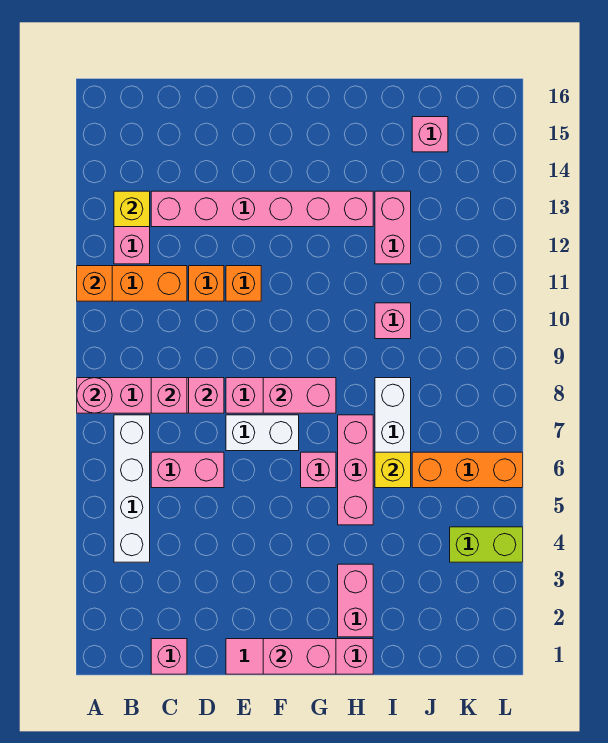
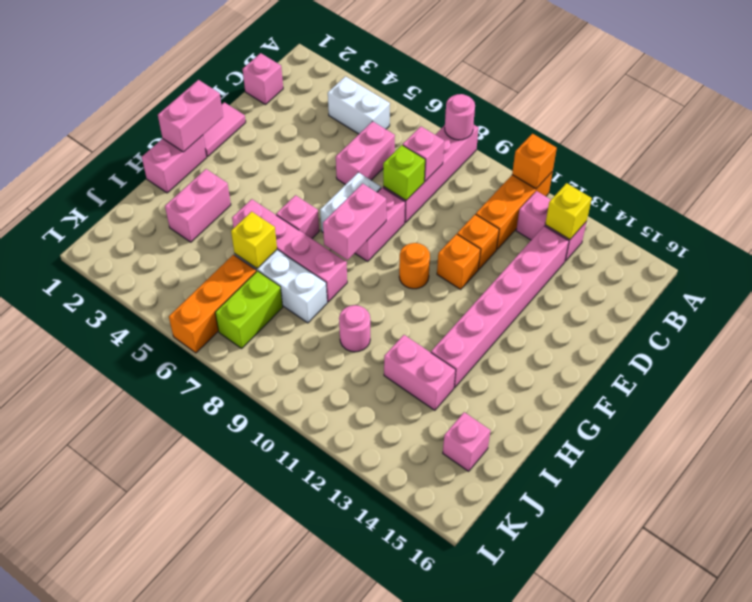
white 1x4 brick [114,415,150,562] -> white 1x2 brick [328,76,390,134]
pink 1x1 brick [189,378,224,413] -> lime 1x1 brick [383,145,425,200]
none -> orange 1x1 round brick [399,243,430,289]
pink 1x2 brick [338,564,373,637] -> pink 1x2 brick turned to [165,169,231,242]
pink 1x3 brick [338,415,373,525] -> pink 1x4 brick [232,199,347,302]
pink 1x1 brick [375,303,411,339] -> pink 1x1 round brick [339,305,370,352]
lime 1x2 brick [450,527,523,562] -> lime 1x2 brick moved to [215,271,283,348]

